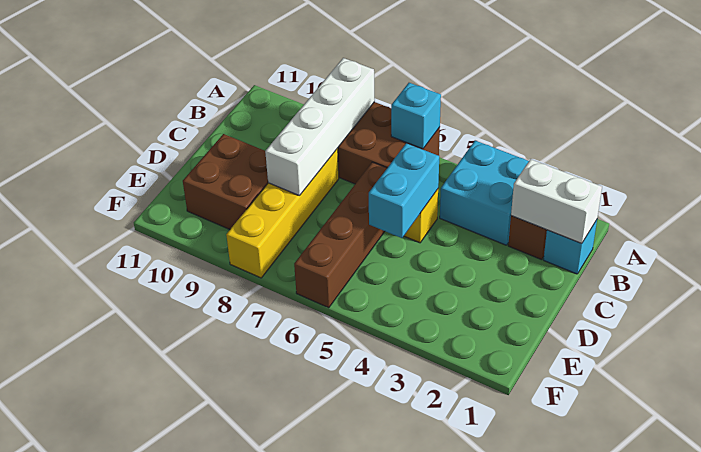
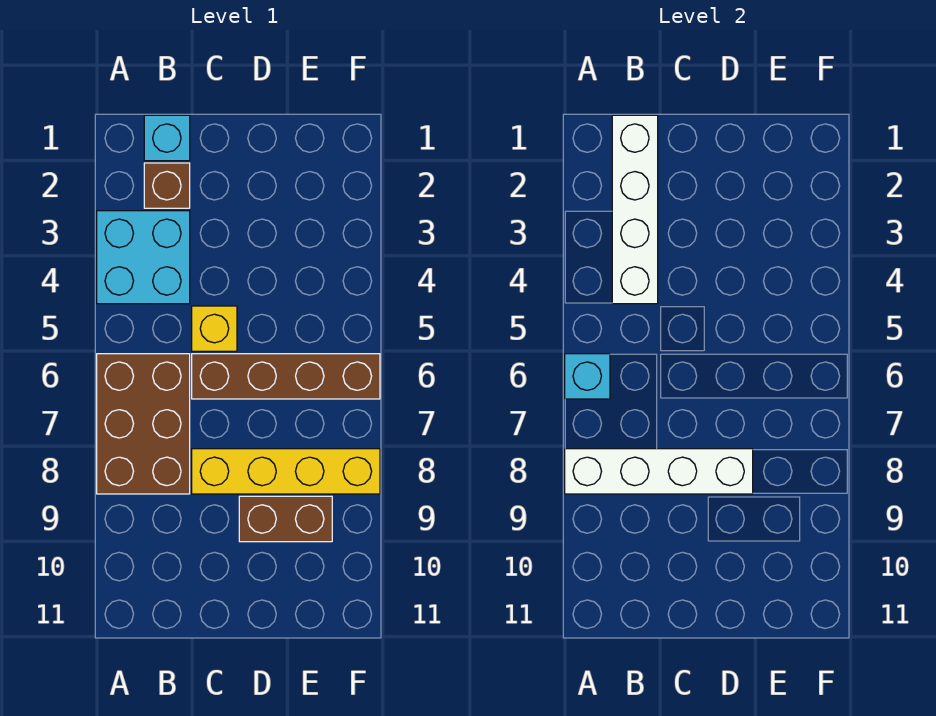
white 1x2 brick [511,159,602,244] -> white 1x4 brick [612,115,658,304]
cyan 1x2 brick [369,143,439,238] -> none
brown 2x2 brick [183,134,268,229] -> brown 1x2 brick [239,496,332,542]

